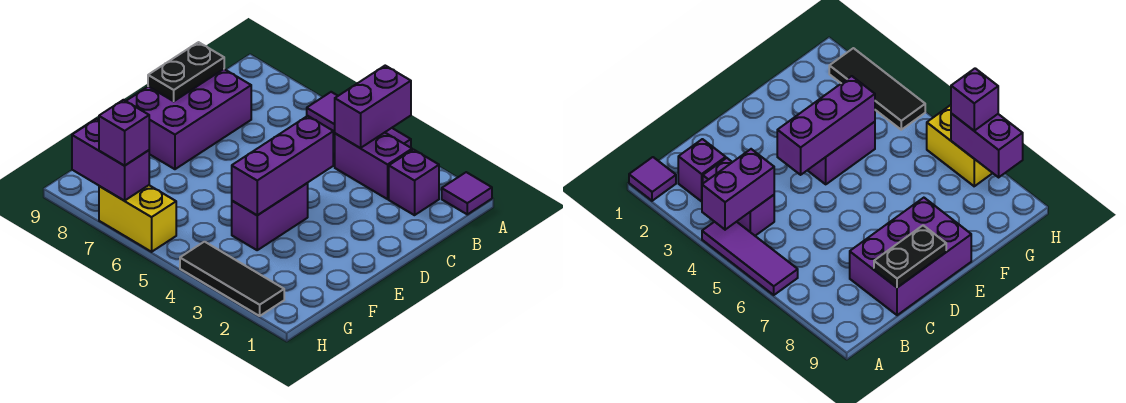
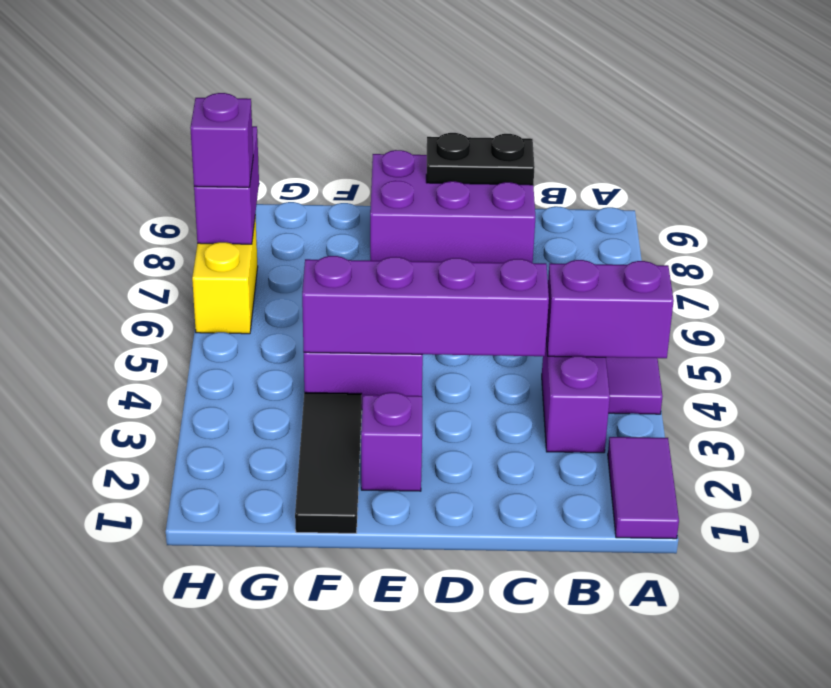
purple 1x1 tile [442,172,492,214] -> purple 1x2 tile [608,437,679,539]
purple 1x1 brick [389,150,439,215] -> purple 1x1 brick moved to [361,392,422,491]
purple 1x3 brick [232,116,333,215] -> purple 1x4 brick [302,256,549,356]
black 1x3 tile [180,242,284,316] -> black 1x3 tile moved to [295,392,362,533]

